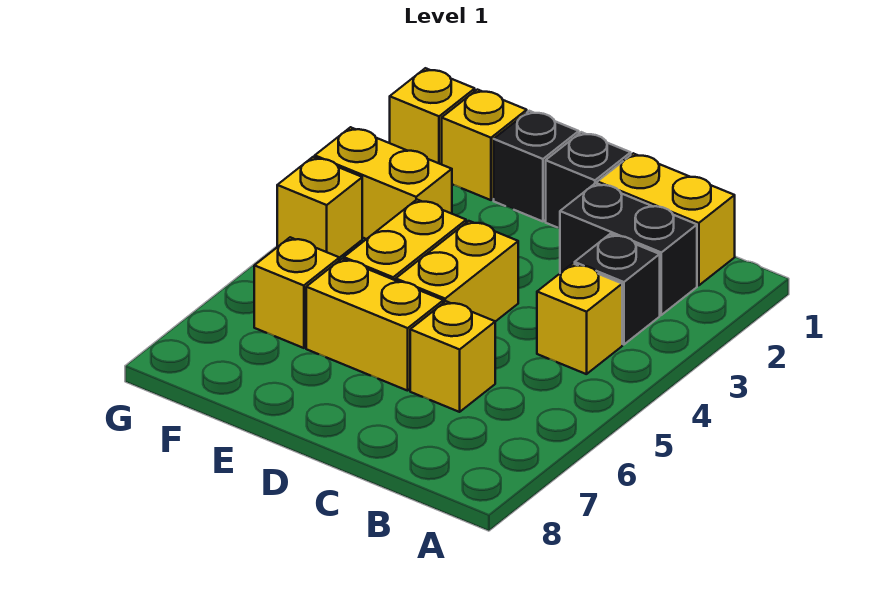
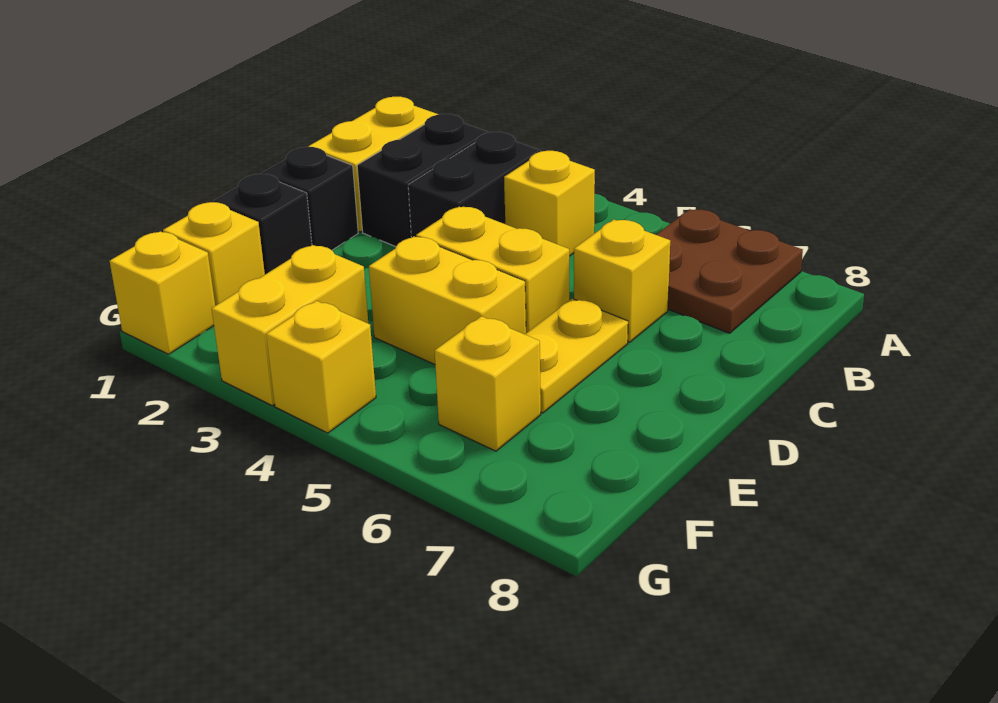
none -> brown 2x2 plate [656,209,803,333]
black 1x1 brick [575,234,660,345] -> black 1x2 brick [408,132,540,238]
yellow 1x2 brick [306,259,443,391] -> yellow 1x2 plate [525,299,628,413]

